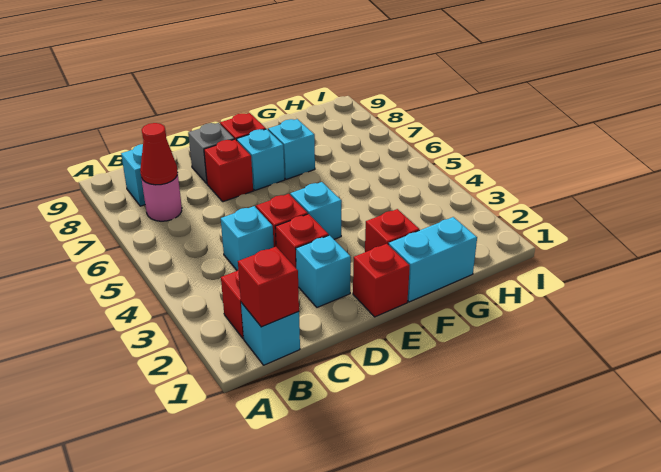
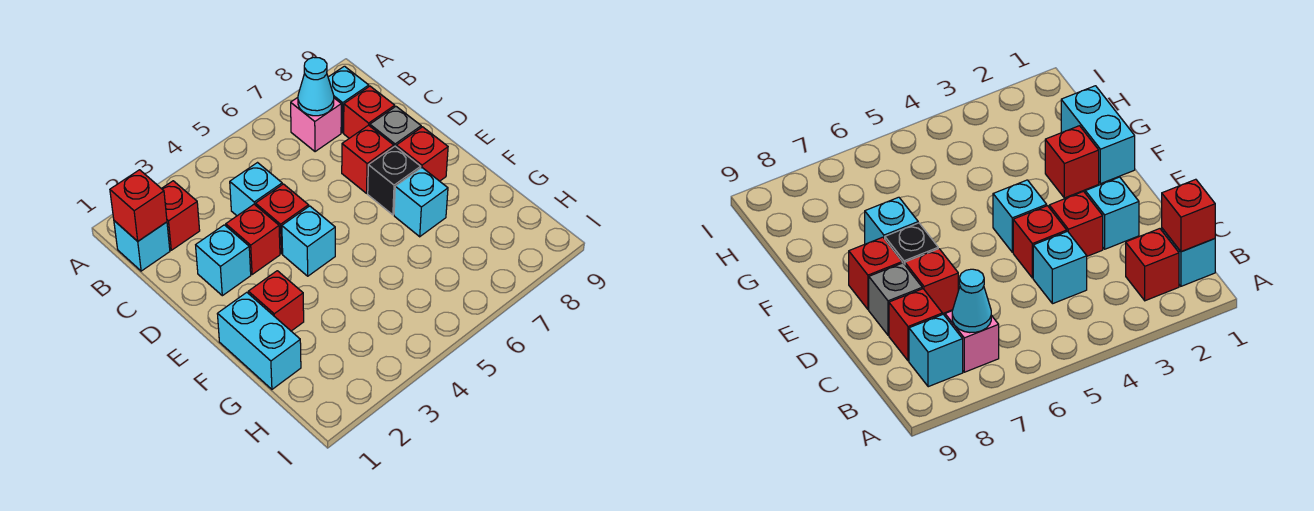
pink 1x1 round brick [142,174,182,221] -> pink 1x1 brick [291,98,341,152]
red 1x1 cone [140,123,178,185] -> cyan 1x1 cone [298,57,334,116]
red 1x1 brick [353,244,410,317] -> red 1x1 brick moved to [344,86,395,138]
cyan 1x1 brick [237,129,285,190] -> black 1x1 brick [368,146,421,215]

